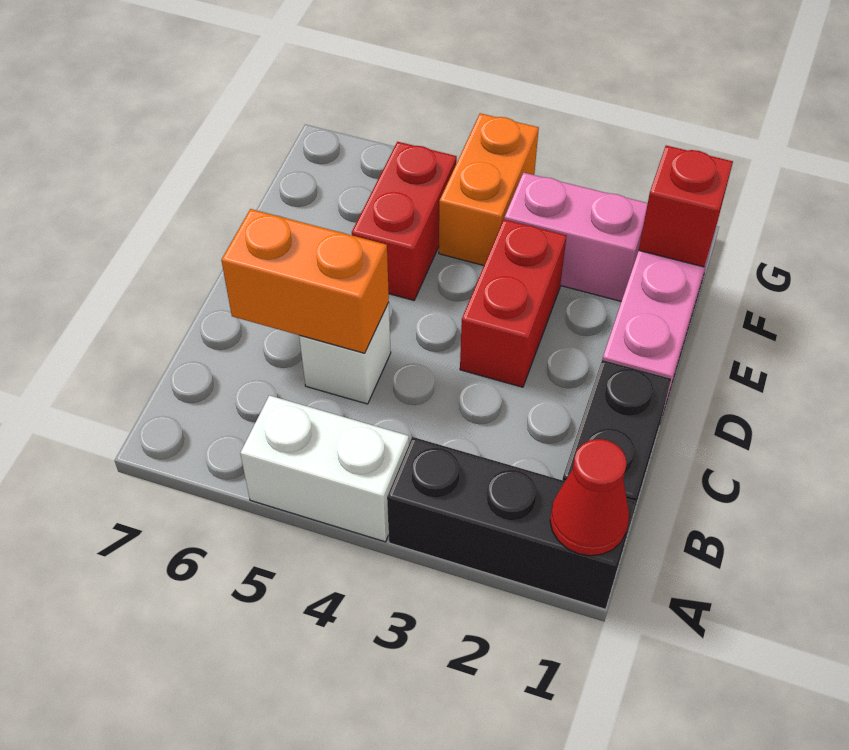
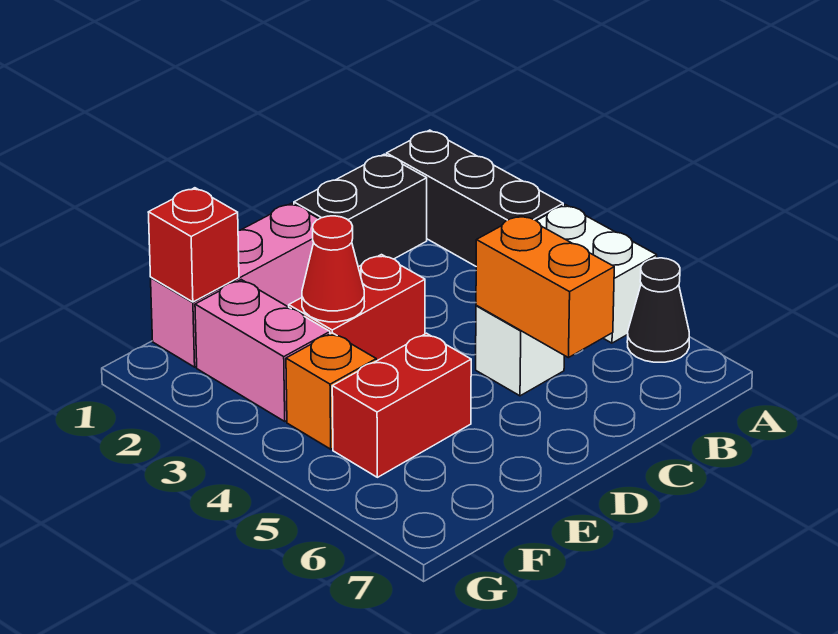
red 1x1 cone [550,439,629,556] -> red 1x1 cone moved to [302,216,364,322]
none -> black 1x1 cone [627,258,689,362]
orange 1x2 brick [439,113,539,265] -> orange 1x1 brick [286,333,376,449]

